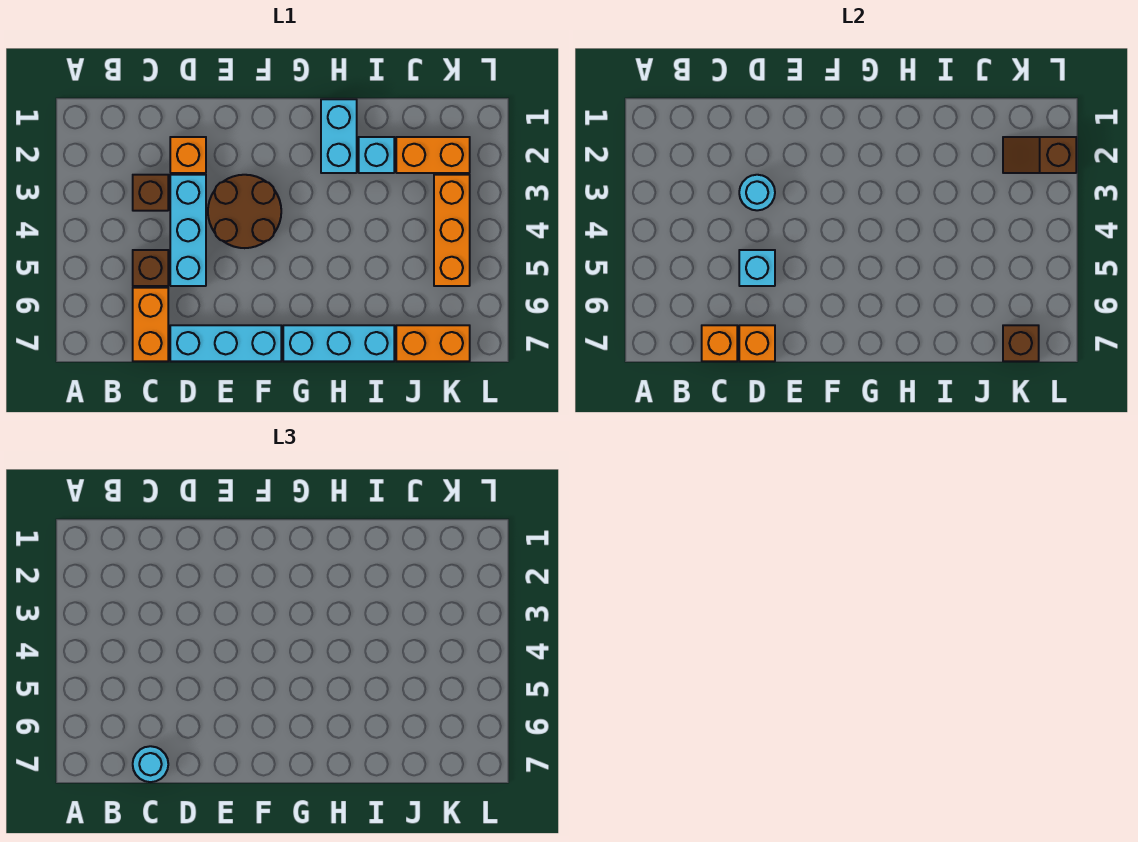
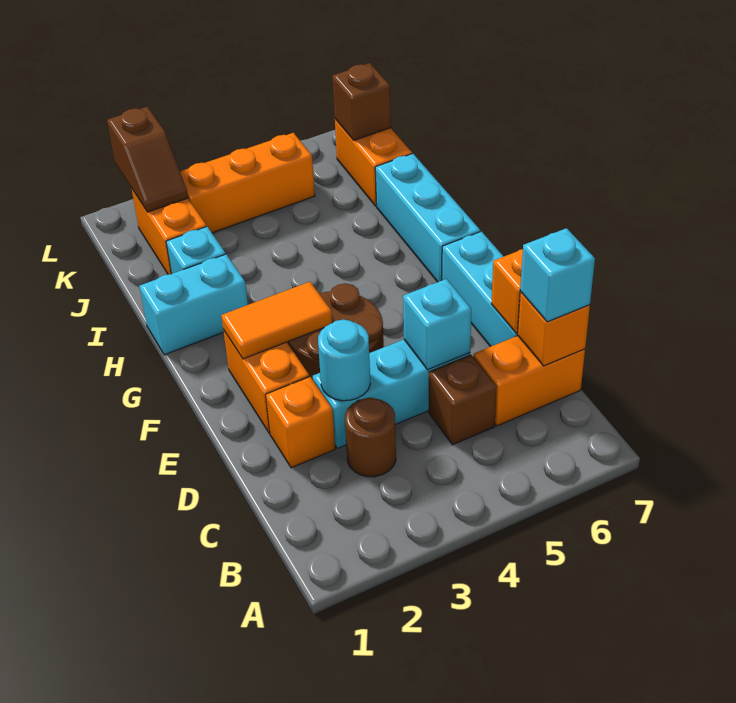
brown 1x1 brick [133,175,168,211] -> brown 1x1 round brick [345,398,396,477]
cyan 1x1 round brick [133,746,168,782] -> cyan 1x1 brick [520,228,595,322]
none -> orange 1x2 brick [223,330,309,433]
none -> orange 1x2 tile [221,282,332,359]

